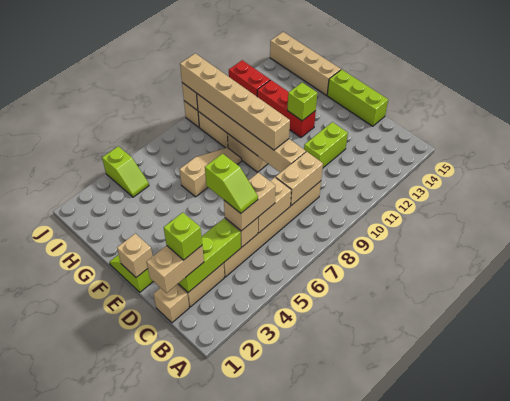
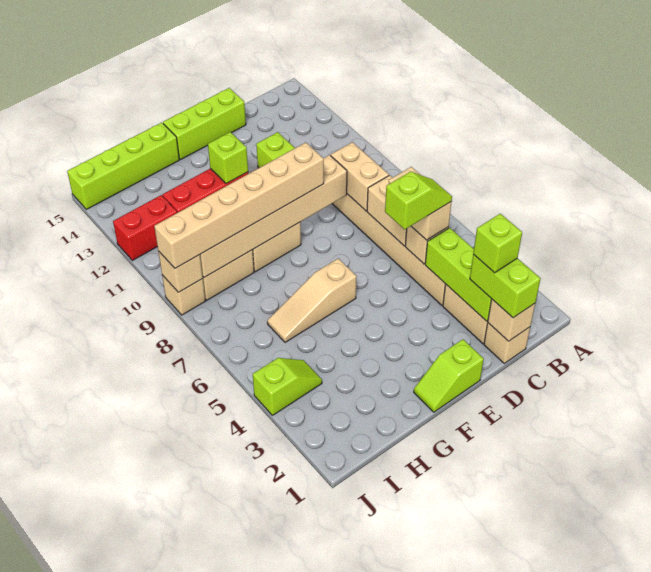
tan 1x2 brick [146,246,204,293] -> lime 1x2 brick [470,255,541,318]
tan 1x1 brick [117,234,153,278] -> tan 1x1 brick moved to [488,300,535,341]
tan 1x3 slope [179,148,242,197] -> tan 1x3 slope turned to [267,259,357,342]
tan 1x4 brick [270,32,341,95] -> lime 1x4 brick [67,123,179,209]

